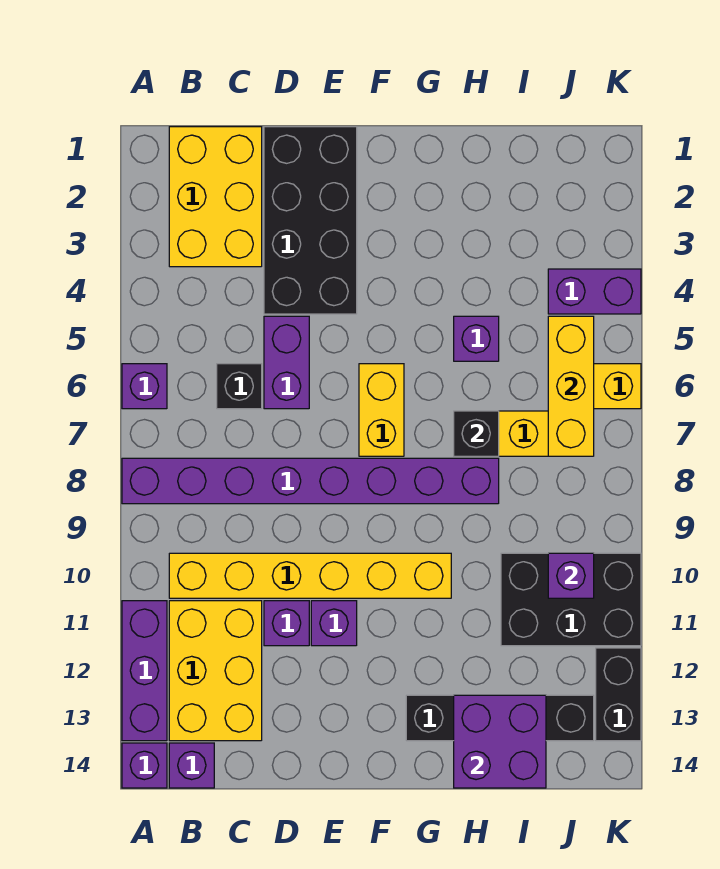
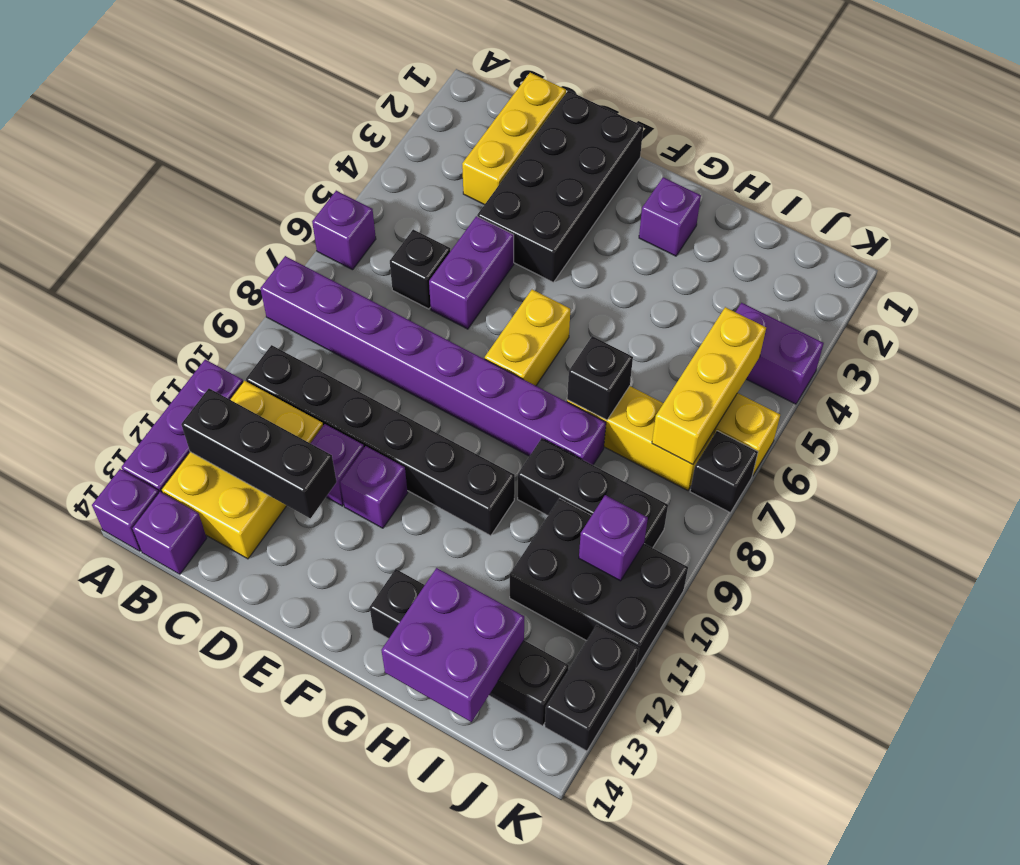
yellow 2x3 brick [169,127,262,267] -> yellow 1x3 brick [462,73,566,205]
yellow 1x6 brick [169,553,451,598] -> black 1x6 brick [246,345,515,536]
none -> black 1x3 brick [181,389,337,518]
purple 1x1 brick [454,316,499,361] -> purple 1x1 brick moved to [639,177,701,256]
none -> black 1x3 brick [518,438,668,548]
none -> black 1x1 brick [690,431,758,513]

